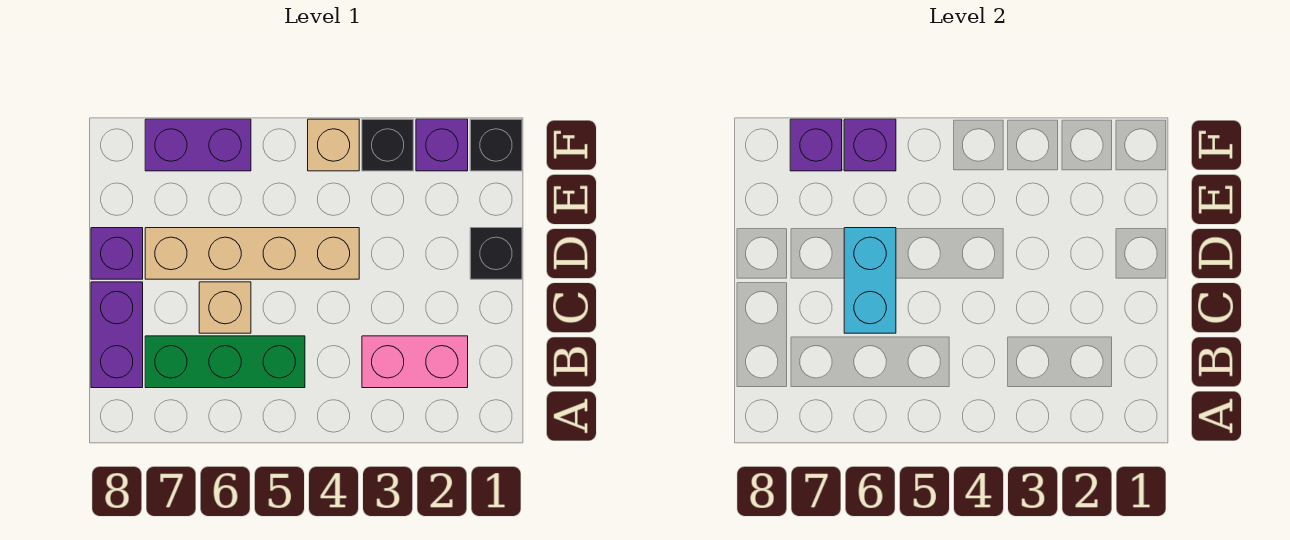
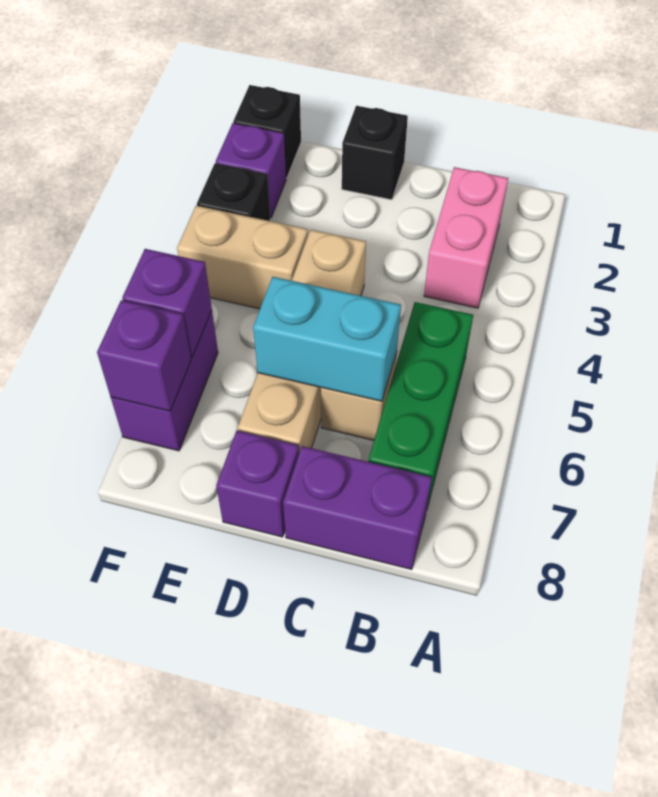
tan 1x1 brick [308,119,359,171] -> tan 1x2 brick [177,206,308,309]

